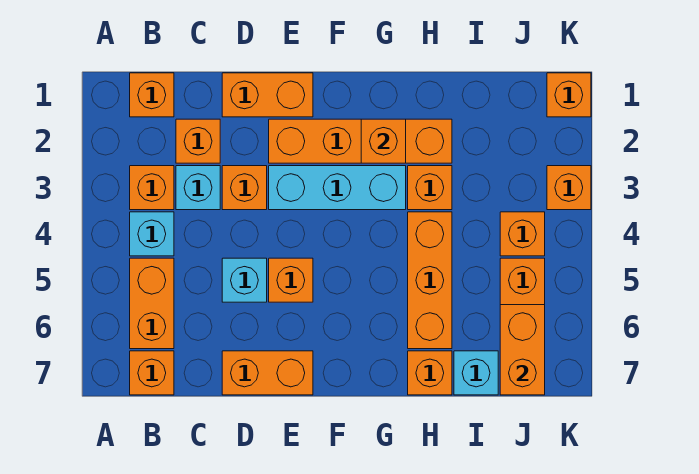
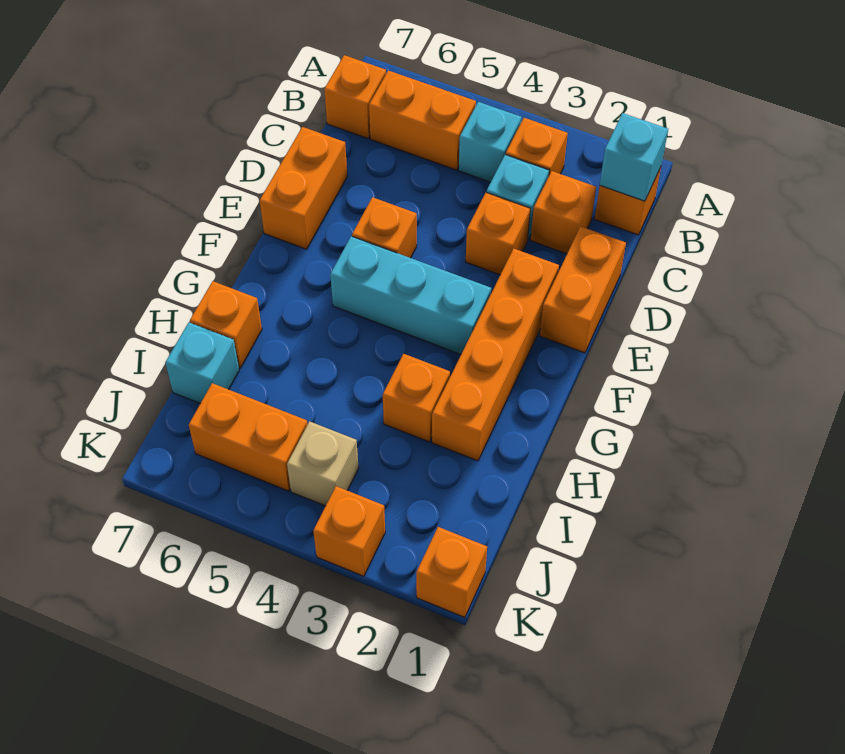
cyan 1x1 brick [222,258,267,302] -> cyan 1x1 brick moved to [600,113,668,201]
cyan 1x3 brick [269,166,406,210] -> cyan 1x3 brick turned to [330,236,491,354]
orange 1x1 brick [361,119,406,163] -> none
orange 1x3 brick [408,212,452,349] -> none
orange 1x1 brick [500,212,545,256] -> tan 1x1 brick [287,421,359,506]
orange 1x2 brick [500,305,545,395] -> none

